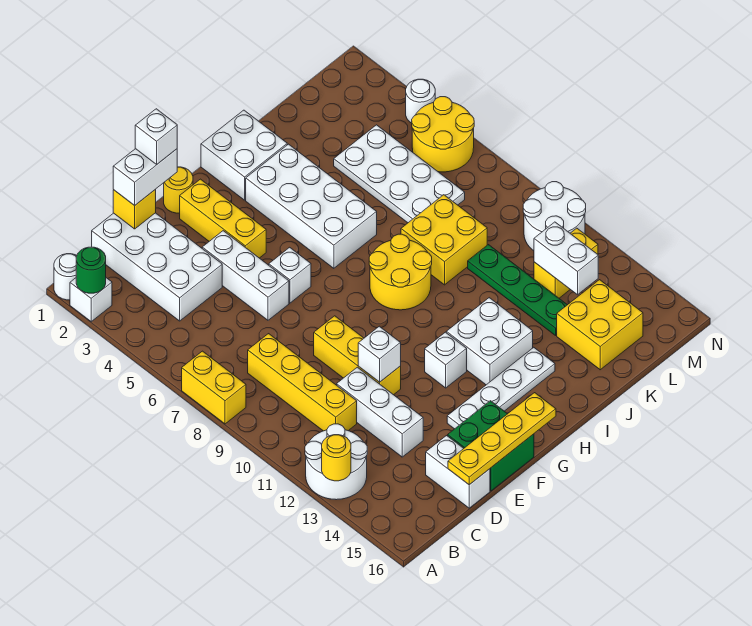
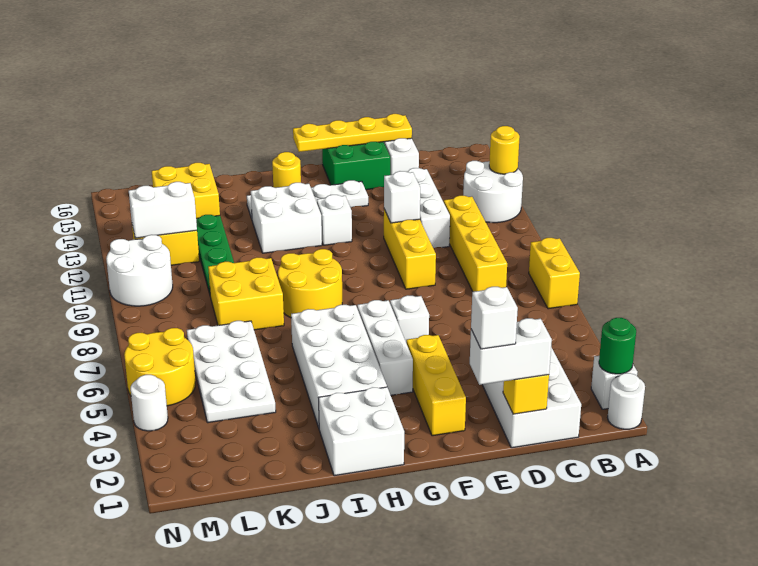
white 1x3 brick [202,231,289,320] -> white 1x3 brick moved to [357,300,413,395]
yellow 1x1 round brick [164,167,193,213] -> yellow 1x1 round brick moved to [272,152,301,188]
white 1x2 brick [534,222,598,295] -> white 1x2 brick turned to [129,182,197,238]

